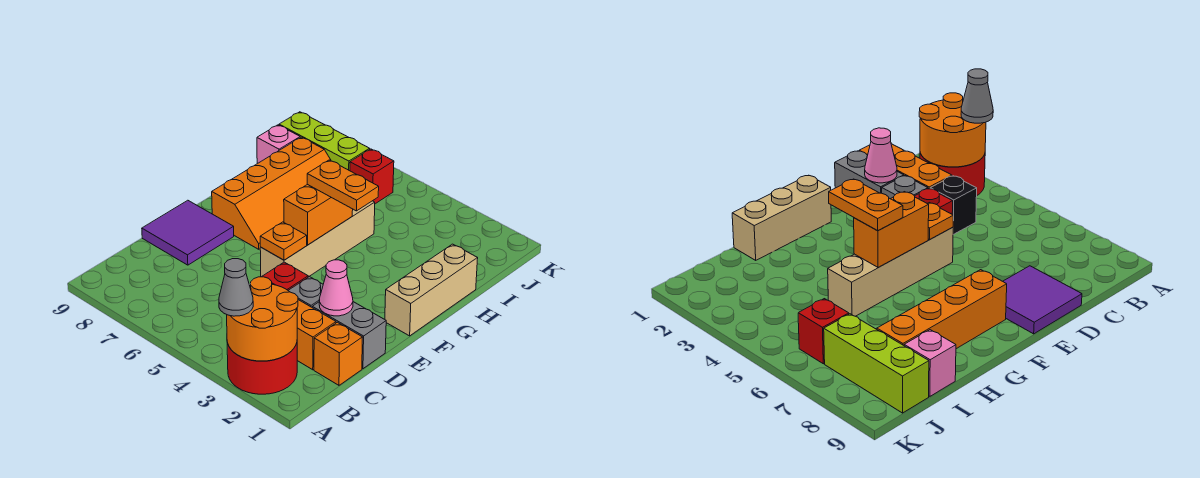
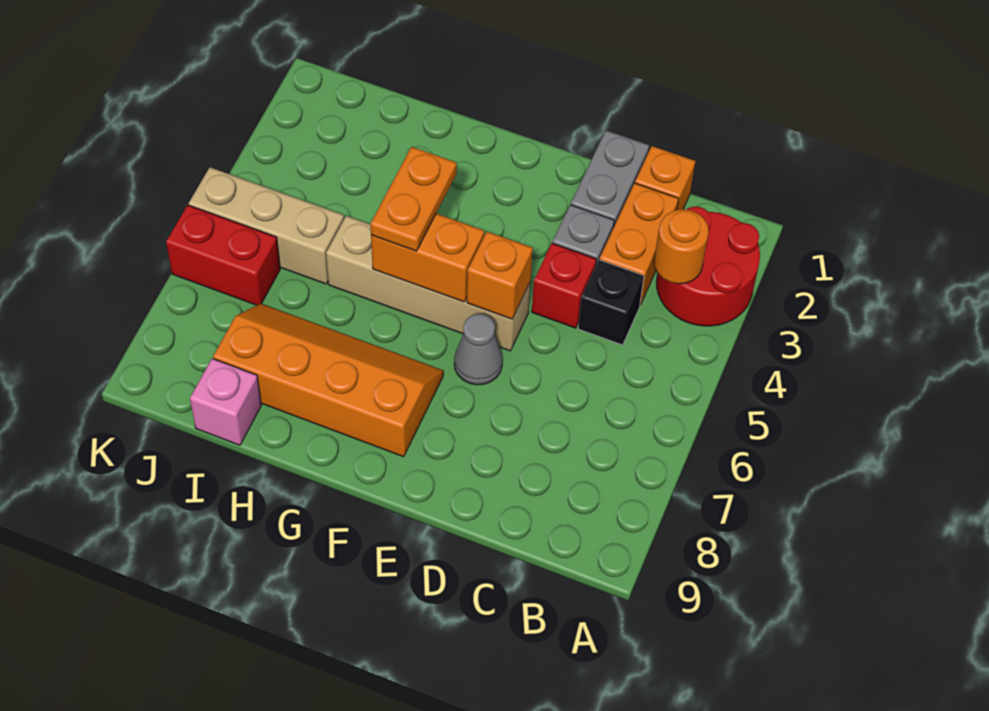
orange 2x2 round brick [227,277,298,361] -> orange 1x1 round brick [654,209,709,284]
grey 1x1 cone [219,259,253,316] -> grey 1x1 cone moved to [454,314,503,385]
pink 1x1 cone [319,260,353,316] -> none
purple 2x2 tile [142,200,234,265] -> none
orange 1x1 plate [260,222,307,260] -> orange 1x1 brick [467,232,533,319]
tan 1x3 brick [385,244,478,336] -> tan 1x3 brick moved to [189,167,344,284]
red 1x1 brick [350,149,394,204] -> red 1x2 brick [166,205,280,305]
lime 1x3 brick [279,112,370,171] -> none

